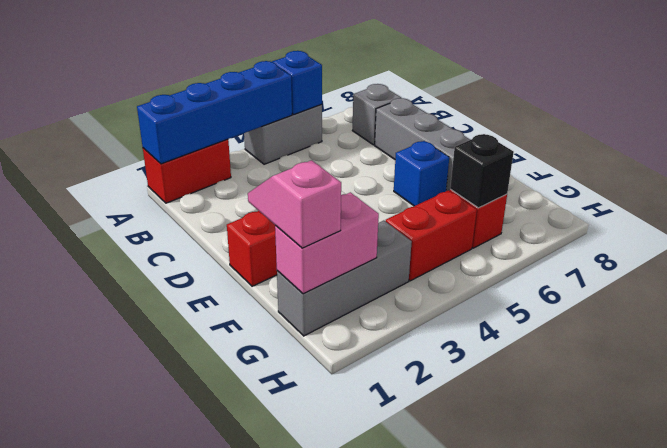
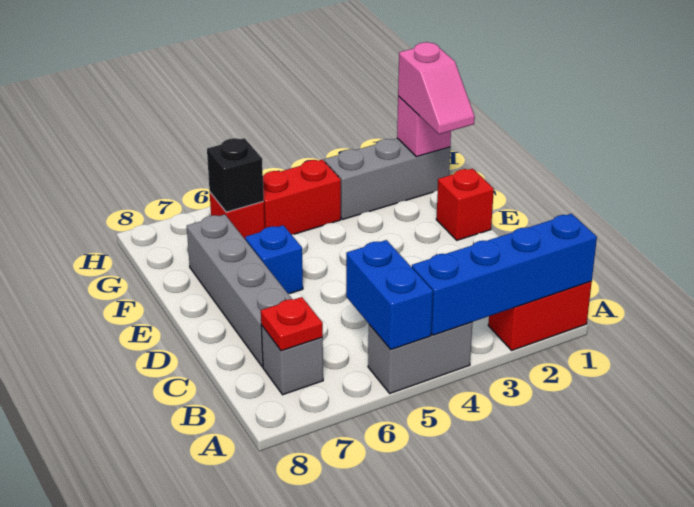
blue 1x1 brick [272,51,322,115] -> blue 1x2 brick [346,240,433,350]
none -> red 1x1 plate [261,297,323,351]
pink 1x2 brick [275,192,379,294] -> pink 1x1 brick [397,96,451,157]

